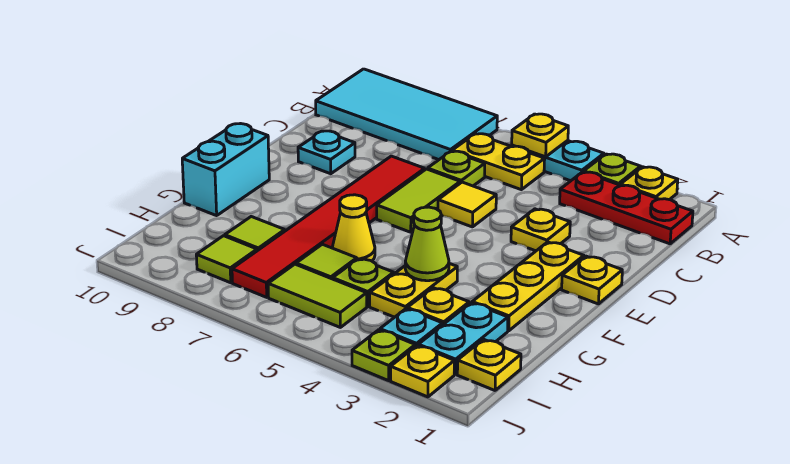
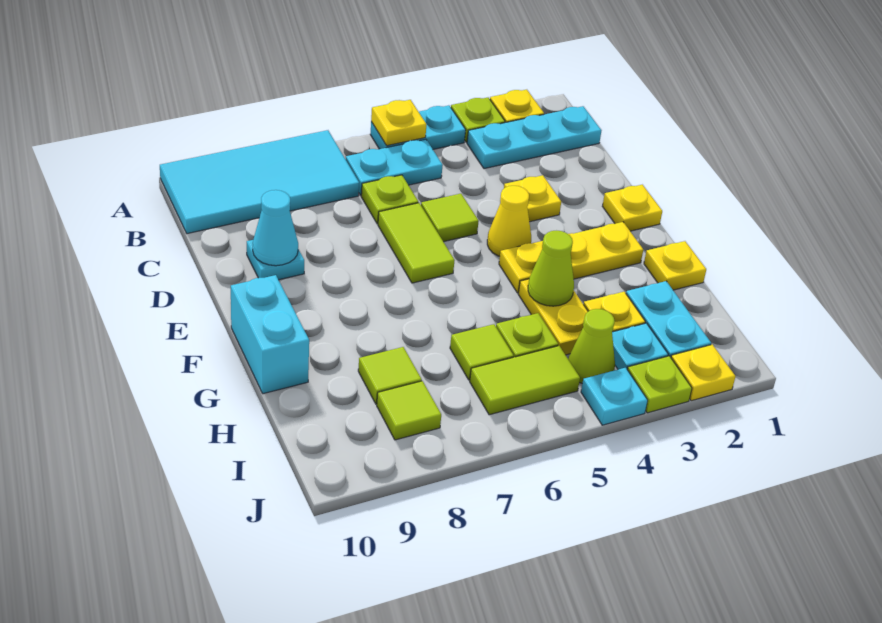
red 1x3 plate [560,172,693,244] -> cyan 1x3 plate [467,106,601,169]
yellow 1x2 plate [452,134,545,190] -> cyan 1x2 plate [346,139,443,195]
yellow 1x1 tile [438,182,496,227] -> lime 1x1 tile [421,194,479,242]
red 1x6 tile [232,156,425,297] -> none
none -> cyan 1x1 cone [253,190,298,266]
yellow 1x3 plate [472,242,584,331] -> yellow 1x3 plate turned to [499,222,643,293]
yellow 1x1 cone [332,195,375,261] -> yellow 1x1 cone moved to [487,186,531,256]
yellow 1x1 plate [457,339,521,390] -> yellow 1x1 plate moved to [644,241,706,290]
none -> lime 1x1 cone [568,309,615,383]
none -> cyan 1x1 plate [581,368,648,425]

